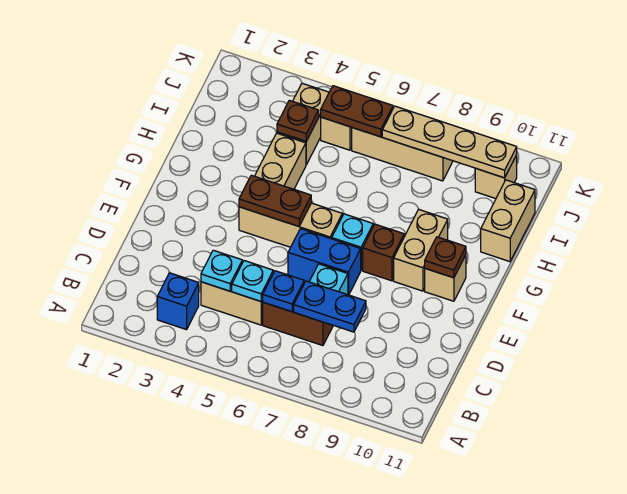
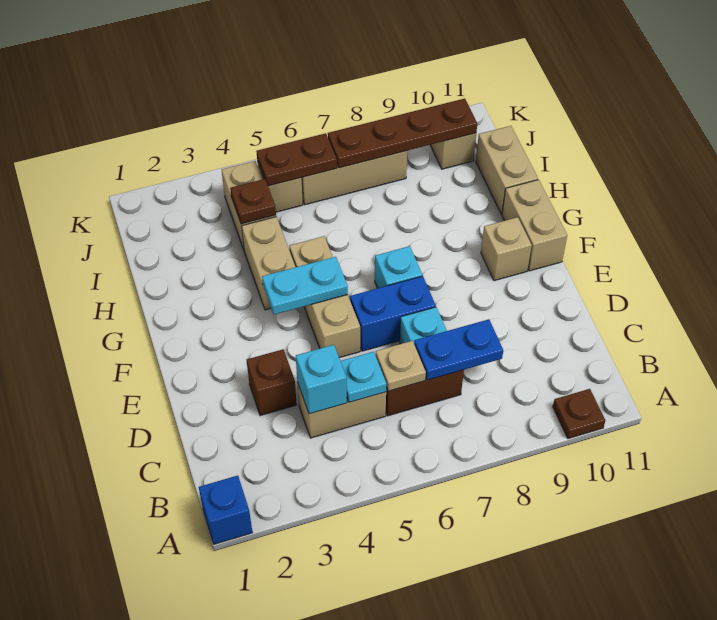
blue 1x1 brick [157,273,199,330] -> blue 1x1 brick moved to [199,476,252,544]
cyan 1x1 plate [201,250,242,291] -> cyan 1x1 brick [296,345,347,414]
blue 1x1 plate [262,271,304,312] -> tan 1x1 plate [376,341,426,391]
tan 1x3 brick [239,203,342,247] -> tan 1x3 brick turned to [289,236,360,358]
brown 1x2 plate [239,175,311,226] -> cyan 1x2 plate [262,257,348,314]
brown 1x1 brick [363,224,404,281] -> brown 1x1 brick moved to [247,349,297,416]
tan 1x2 brick [394,209,448,291] -> tan 1x2 brick moved to [502,180,567,271]
brown 1x1 plate [425,237,466,278] -> brown 1x1 plate moved to [553,389,605,439]
tan 1x4 plate [382,106,517,178] -> brown 1x4 plate [328,99,477,168]

